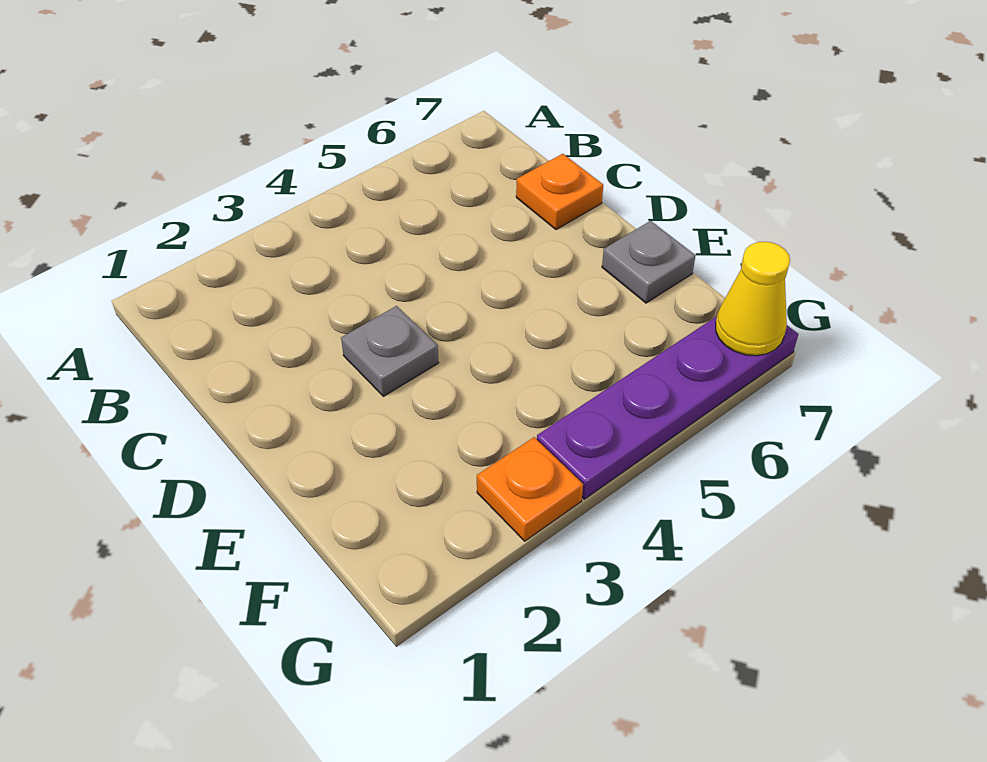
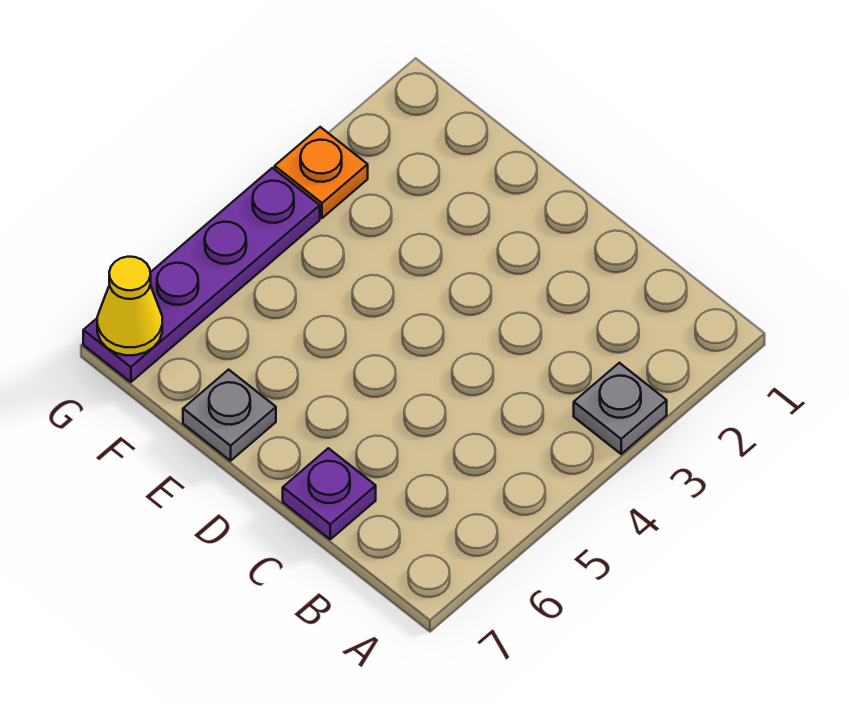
orange 1x1 plate [516,154,603,230] -> purple 1x1 plate [283,448,376,539]
grey 1x1 plate [341,306,439,396] -> grey 1x1 plate moved to [574,363,667,454]

